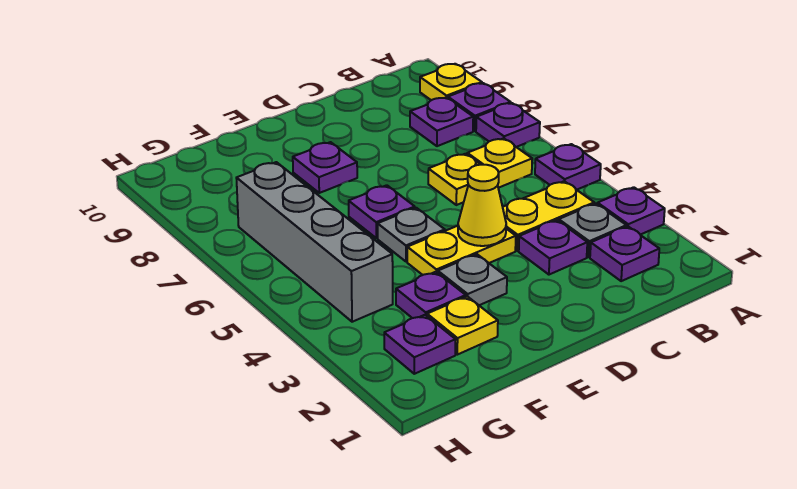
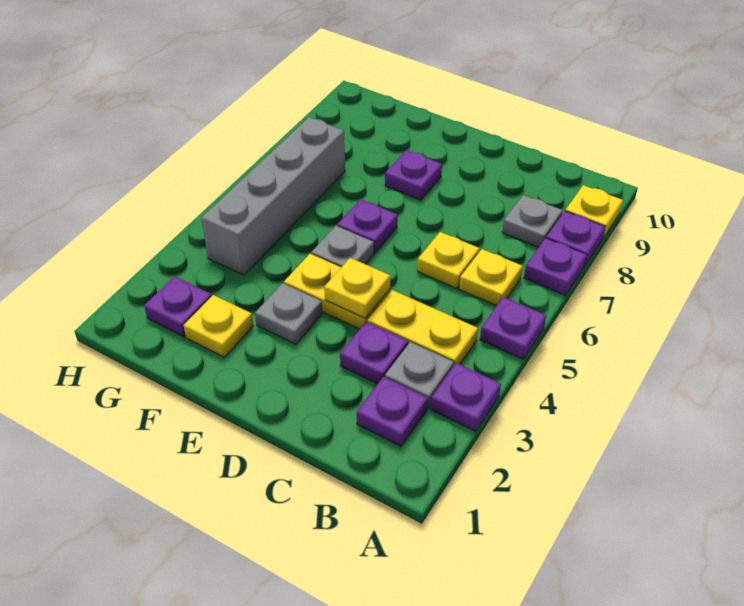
purple 1x1 plate [410,98,473,146] -> grey 1x1 plate [502,195,563,247]
yellow 1x1 cone [458,165,506,246] -> yellow 1x1 plate [324,258,390,318]
purple 1x1 plate [396,272,466,318] -> none

